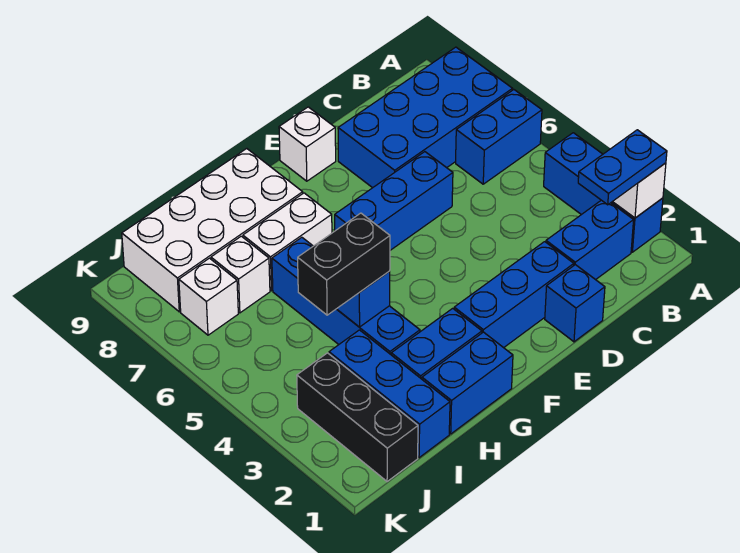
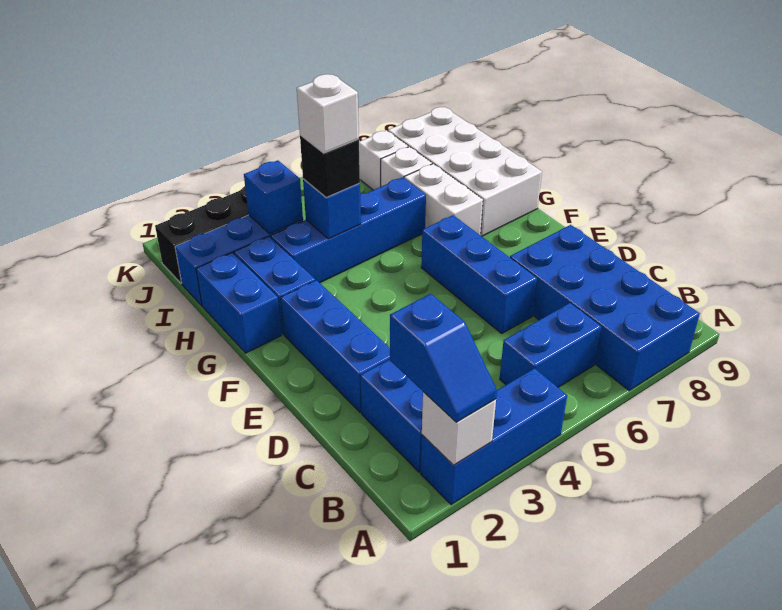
blue 1x2 plate [578,130,667,205] -> blue 1x2 slope [390,294,497,422]
blue 1x2 brick [456,90,542,184] -> blue 1x2 brick turned to [500,303,601,387]
blue 1x1 brick [545,265,605,342] -> blue 1x1 brick moved to [244,160,303,234]
white 1x1 brick [279,107,336,181] -> white 1x1 brick moved to [297,74,359,153]
black 1x2 brick [298,213,390,315] -> black 1x1 brick [300,135,360,197]

